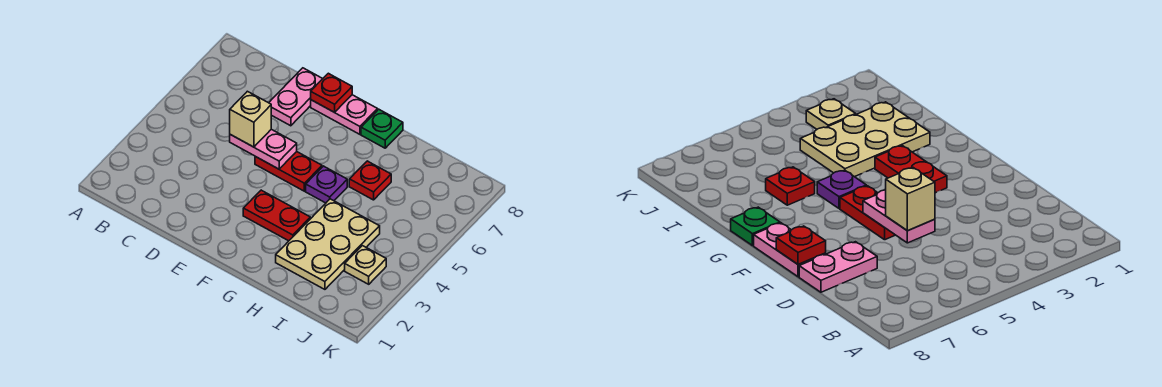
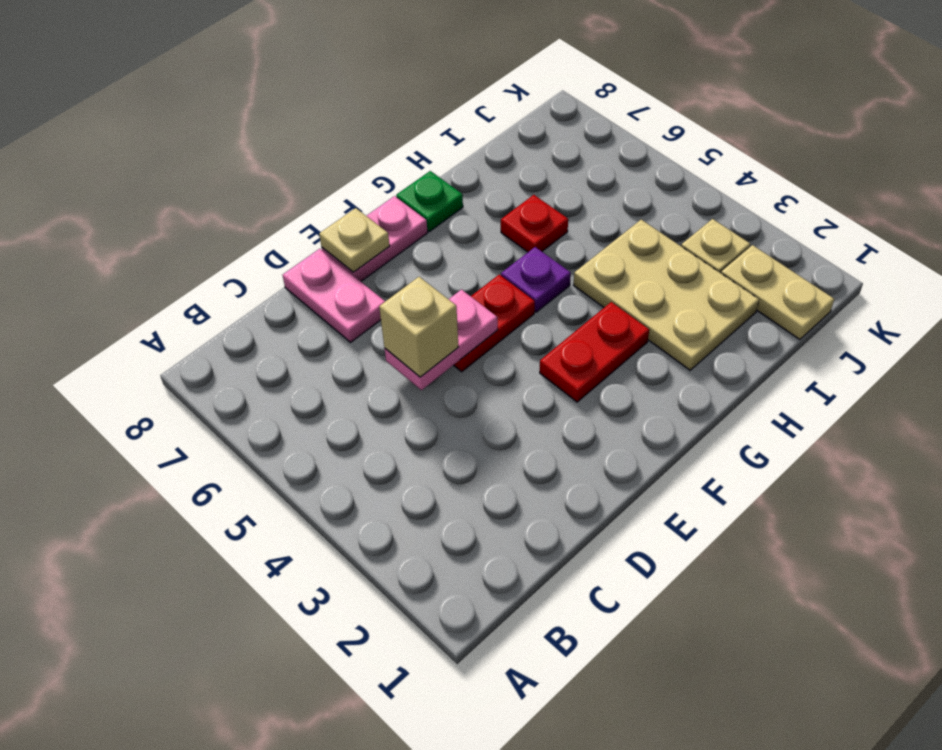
red 1x1 plate [311,73,352,112] -> tan 1x1 plate [319,208,390,272]
none -> tan 1x2 plate [721,245,834,340]

